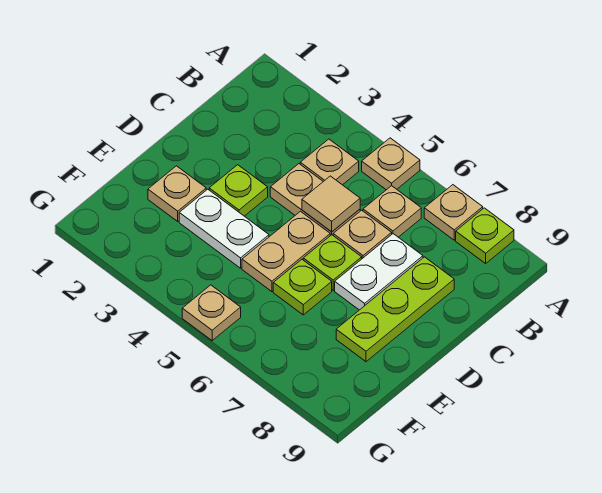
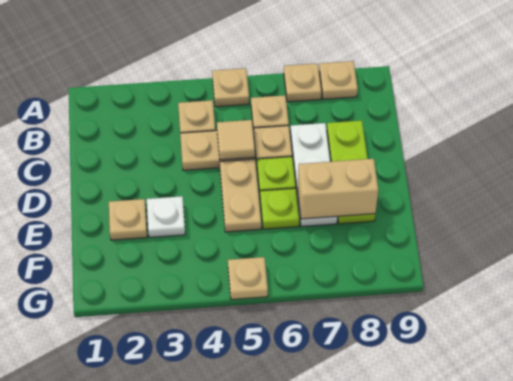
lime 1x1 plate [456,208,514,263] -> tan 1x1 plate [319,61,358,99]
white 1x2 plate [335,234,423,310] -> white 1x3 plate [290,123,337,227]
lime 1x1 plate [209,165,268,216] -> none
white 1x2 plate [179,189,269,268] -> white 1x1 plate [147,196,185,237]
none -> tan 1x2 brick [298,159,378,219]

